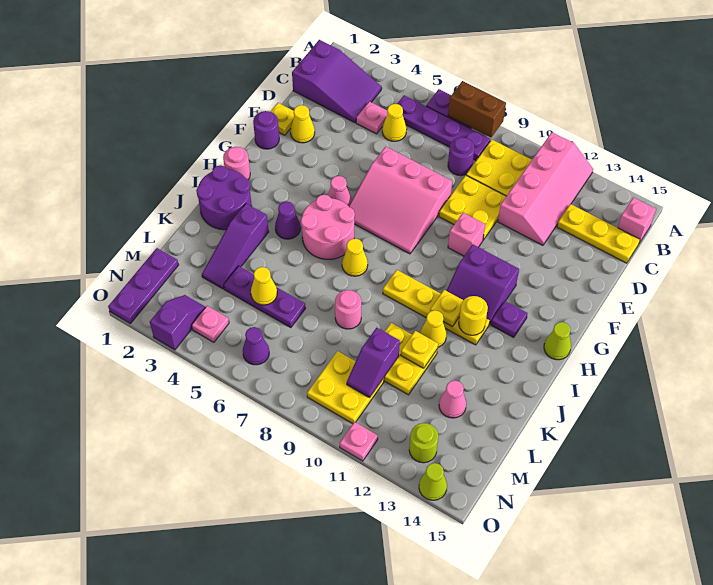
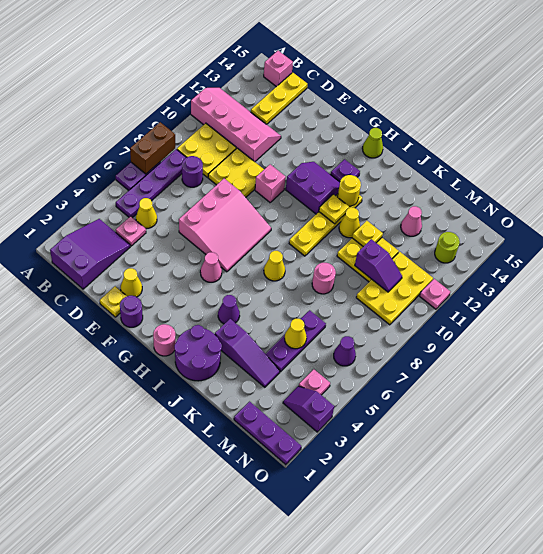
purple 2x2 slope [447,245,519,324] -> purple 2x2 slope turned to [286,162,340,214]
pink 2x2 round brick [301,195,355,259] -> none
yellow 2x2 plate [307,351,384,424] -> yellow 2x3 plate [356,252,433,325]
lime 1x1 cone [419,463,447,500] -> none

